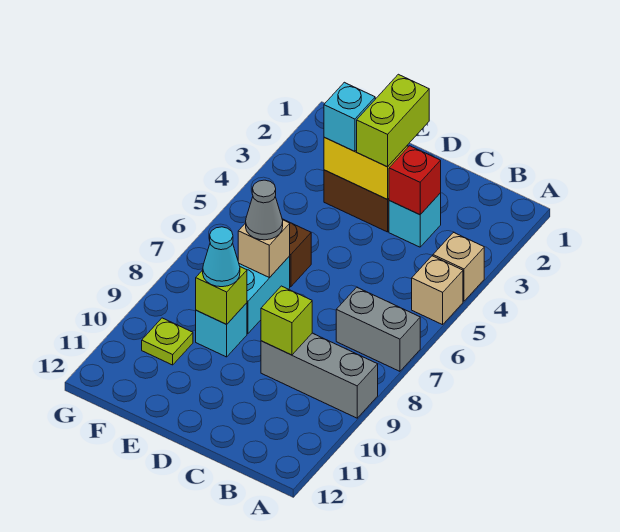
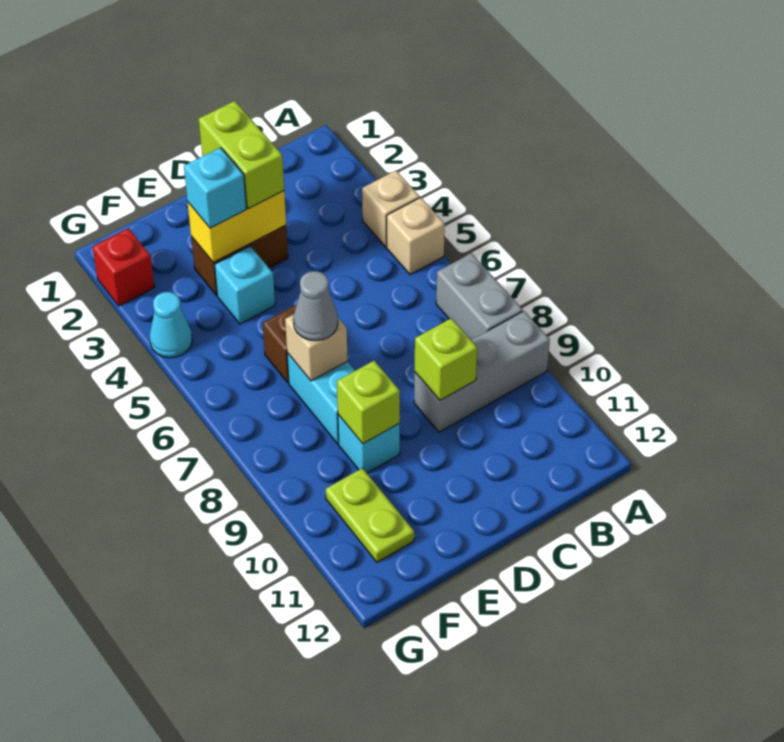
grey 1x2 brick [336,287,420,371] -> grey 1x2 brick turned to [436,253,523,340]
cyan 1x1 brick [389,193,441,247] -> cyan 1x1 brick moved to [215,246,275,324]
red 1x1 brick [389,146,441,215] -> red 1x1 brick moved to [93,228,154,306]
cyan 1x1 cone [203,227,240,287] -> cyan 1x1 cone moved to [150,292,192,358]
lime 1x1 plate [142,318,193,365] -> lime 1x2 plate [326,468,414,562]

